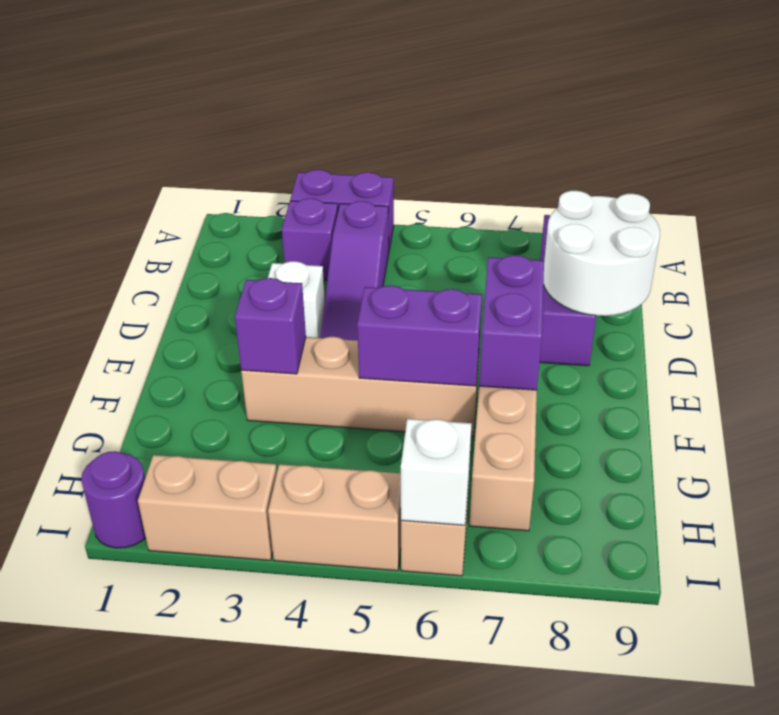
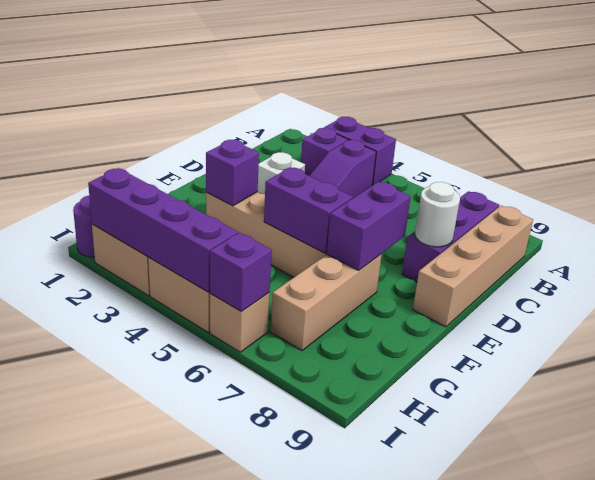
none -> tan 1x4 brick [413,205,533,327]
white 2x2 round brick [544,191,660,316] -> white 1x1 round brick [415,182,460,247]
none -> purple 1x4 brick [88,168,238,292]
white 1x1 brick [401,419,472,525] -> purple 1x1 brick [210,233,272,312]

